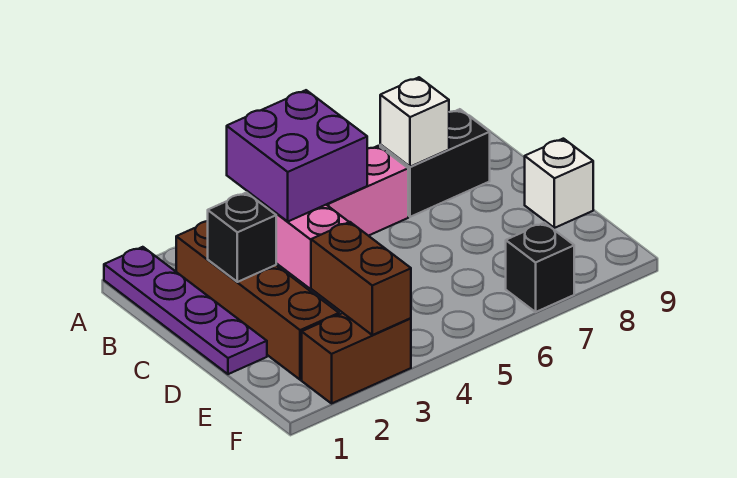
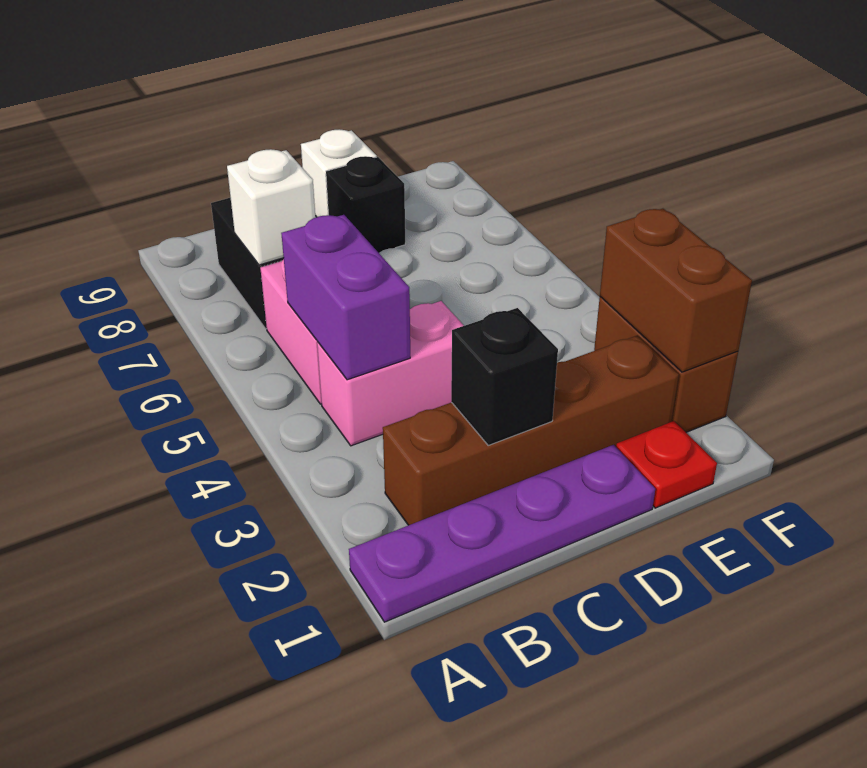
purple 2x2 brick [227,90,367,221] -> purple 1x2 brick [281,215,410,380]
none -> red 1x1 plate [616,421,717,508]
brown 1x2 brick [311,222,411,335] -> brown 1x2 brick turned to [600,209,752,372]
black 1x1 brick [506,223,574,312] -> black 1x1 brick moved to [326,156,405,253]

